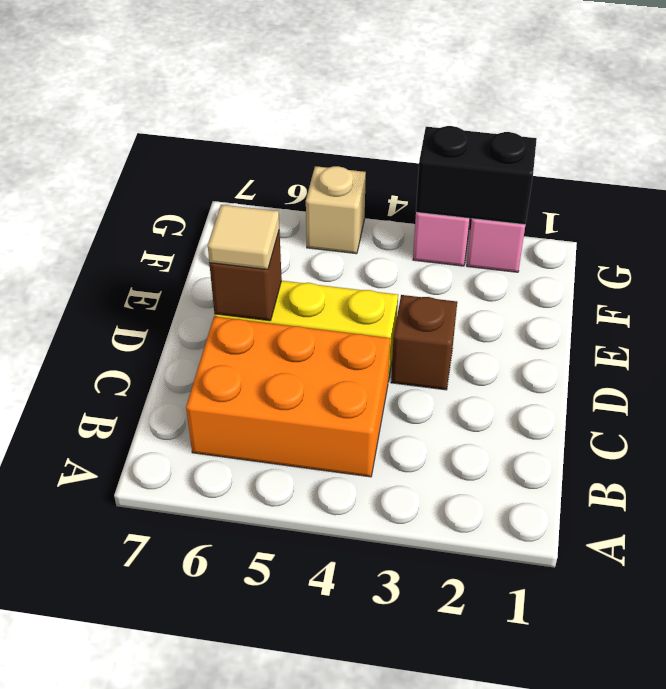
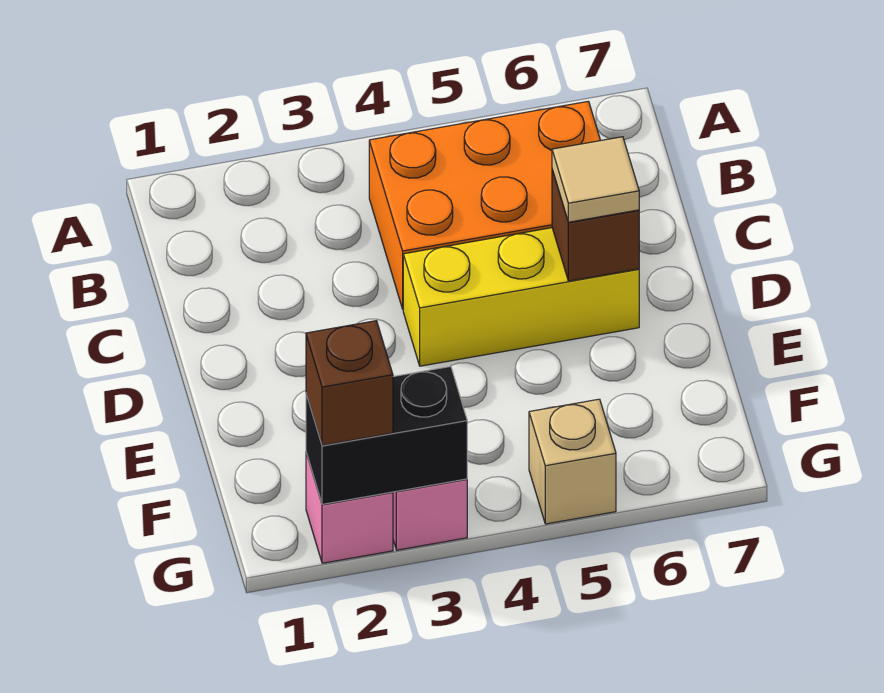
brown 1x1 brick [391,295,457,390] -> brown 1x1 brick moved to [306,321,393,445]

